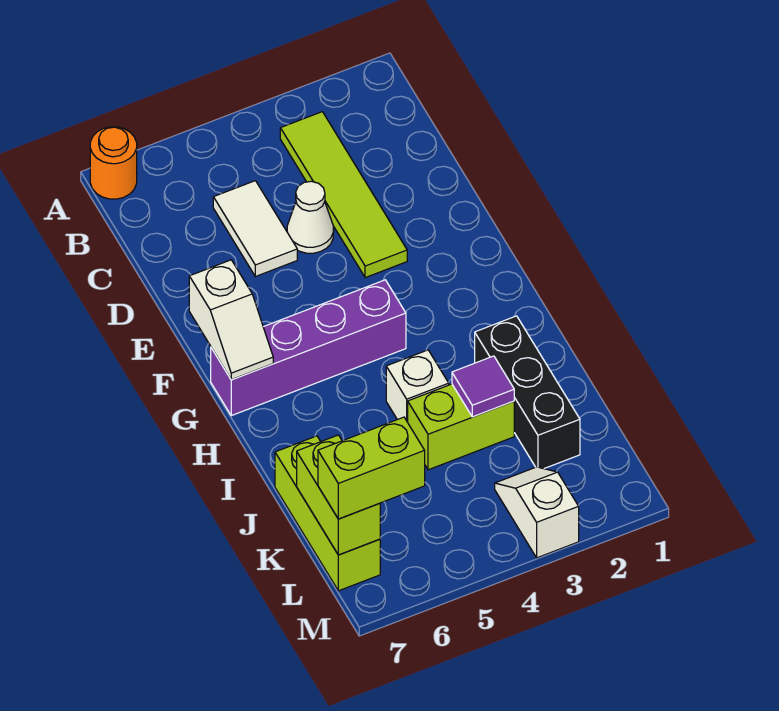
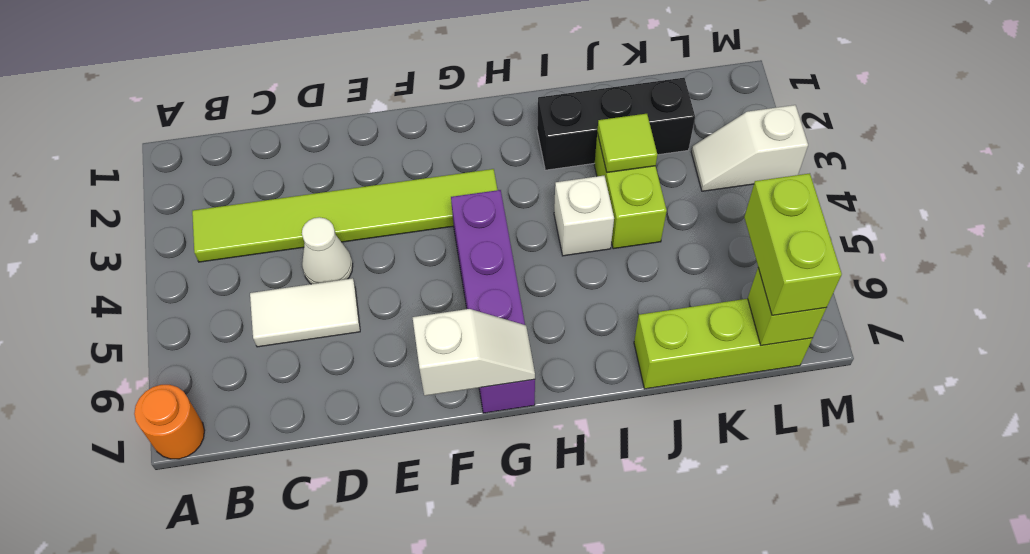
lime 1x4 tile [280,112,407,278] -> lime 1x6 tile [192,169,497,262]
purple 1x1 tile [452,356,514,417] -> lime 1x1 tile [597,114,657,173]
lime 1x2 brick [297,435,380,555] -> lime 1x1 brick [748,268,826,346]

